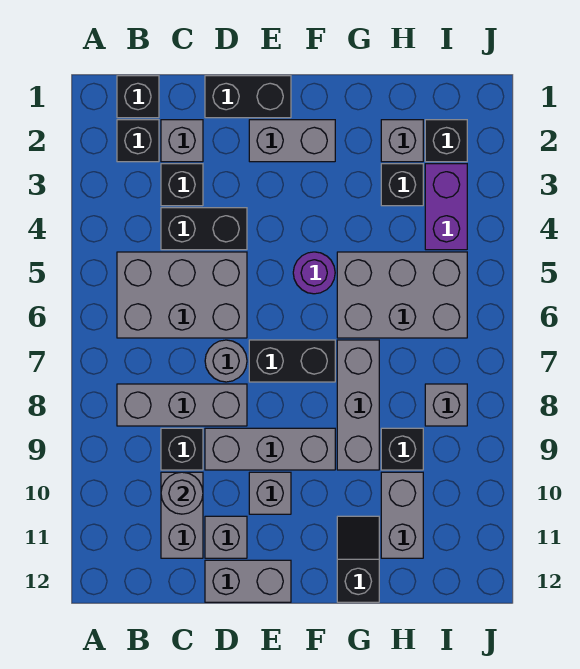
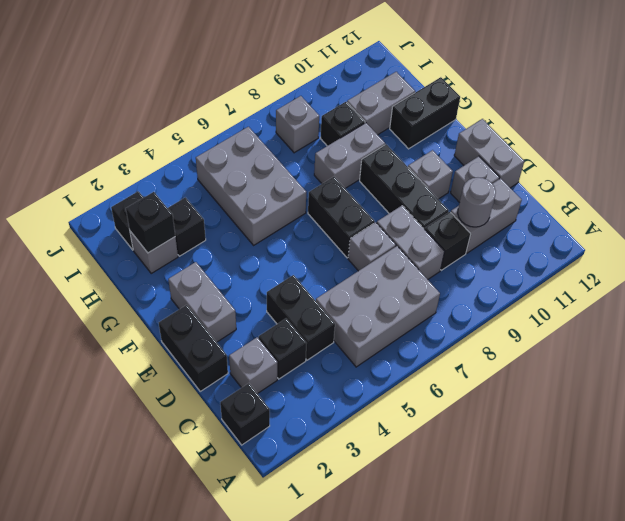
black 1x1 brick [117,120,159,162] -> black 1x1 brick moved to [126,192,175,253]
grey 2x3 brick [117,252,247,338] -> grey 2x3 brick turned to [316,246,440,367]
grey 1x3 brick [117,384,247,426] -> grey 1x2 brick [377,206,444,279]
grey 1x1 round brick [205,340,247,382] -> grey 1x1 brick [348,222,396,271]
grey 1x3 brick [205,428,335,470] -> black 1x3 brick [360,144,449,229]
purple 1x1 round brick [293,252,335,294] -> none
grey 1x3 brick [337,340,379,470] -> grey 1x2 brick [314,123,385,188]
black 1x2 slope [337,516,379,602] -> black 1x2 brick [390,77,460,149]
purple 1x2 brick [425,164,467,250] -> none

